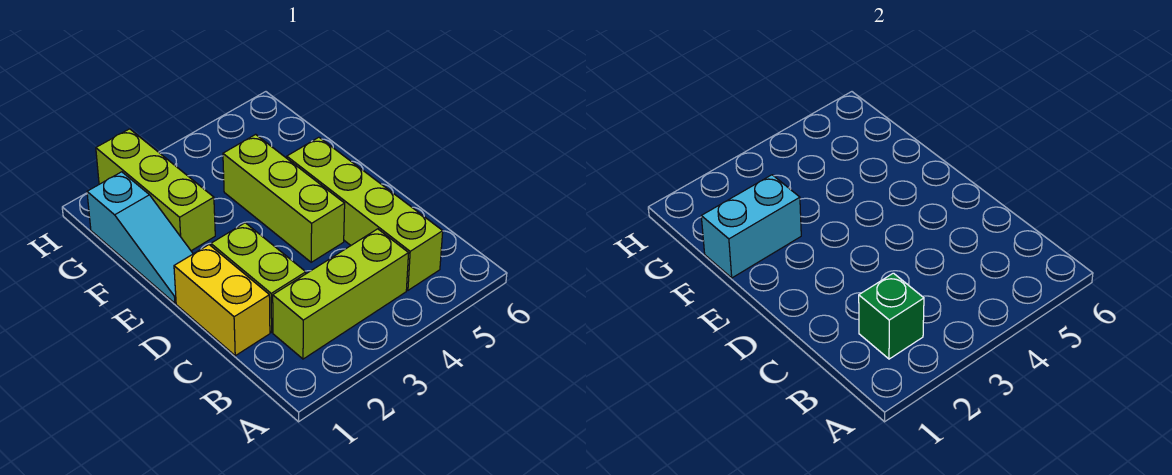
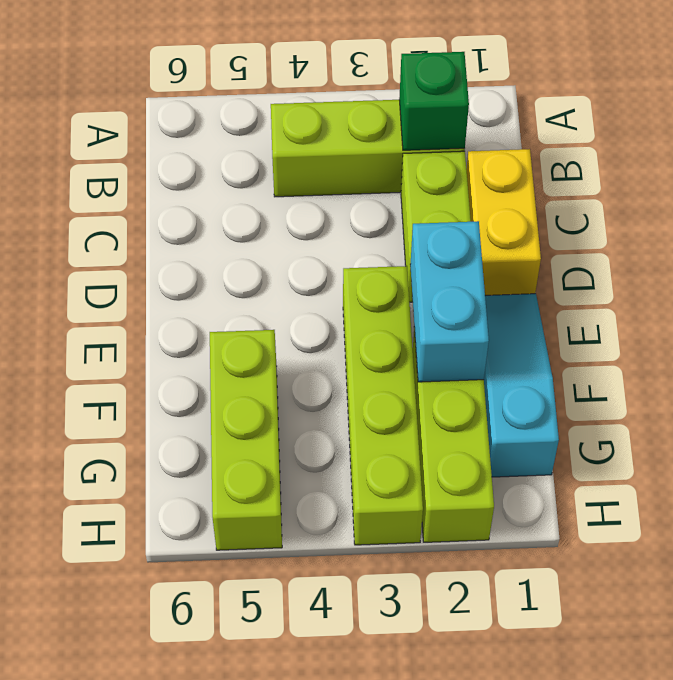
lime 1x4 brick [287,137,443,290] -> lime 1x4 brick moved to [343,266,423,545]
lime 1x3 brick [223,134,345,262] -> lime 1x3 brick moved to [210,330,282,550]
cyan 1x2 brick [701,175,801,278] -> cyan 1x2 brick turned to [410,221,489,382]

